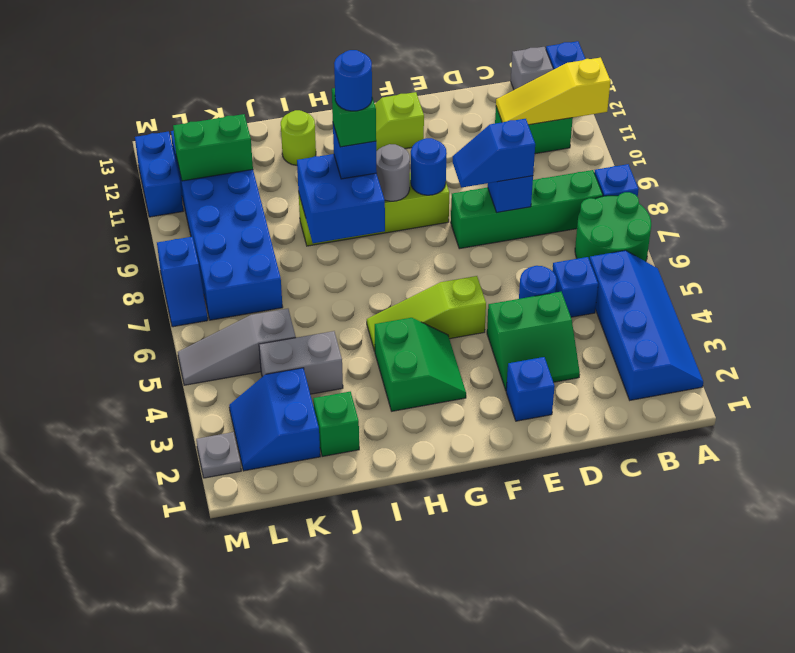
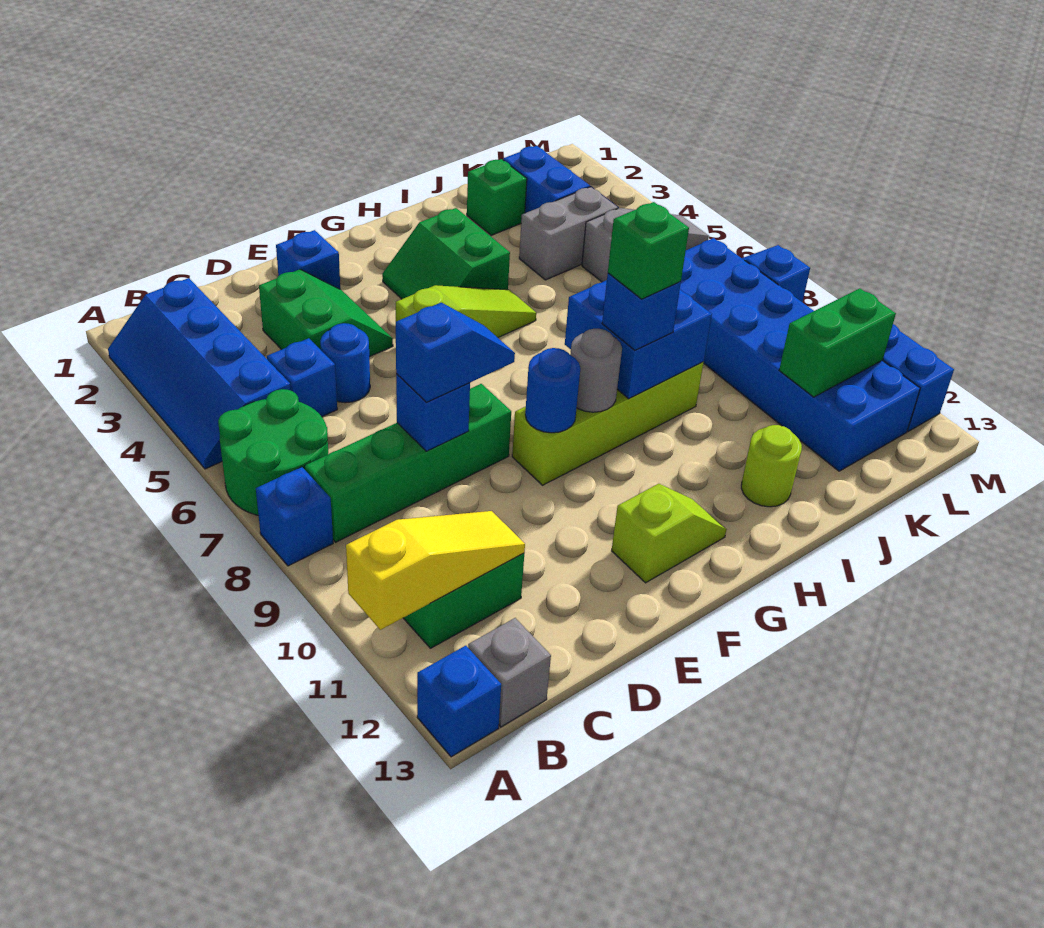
green 2x2 slope [487,292,580,390] -> green 2x2 slope turned to [259,269,393,357]
blue 1x1 round brick [334,50,372,111] -> none
grey 1x1 plate [196,432,241,478] -> none

